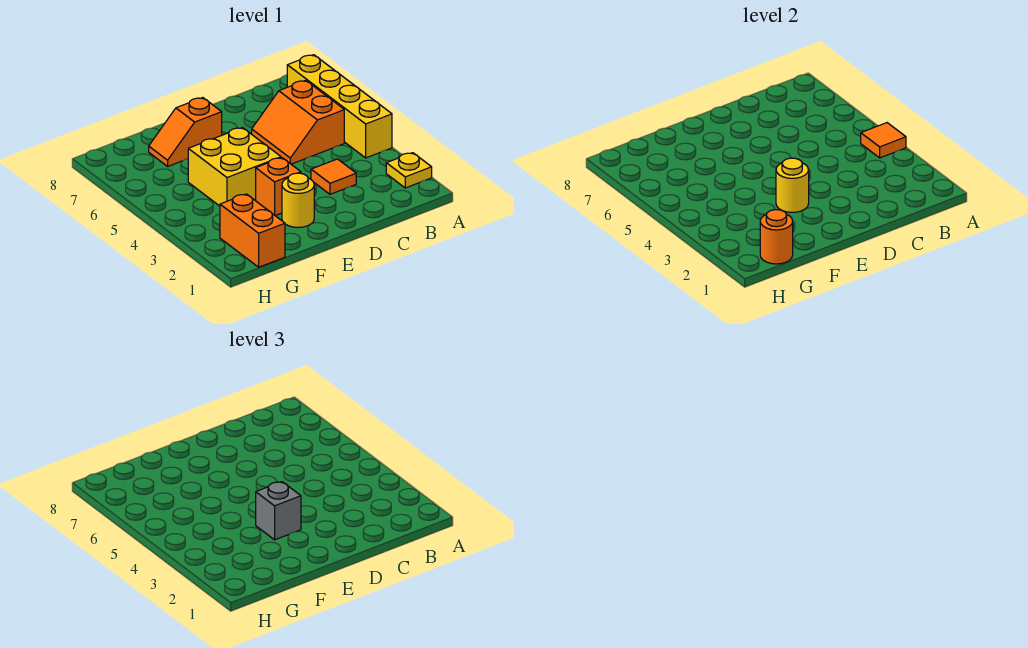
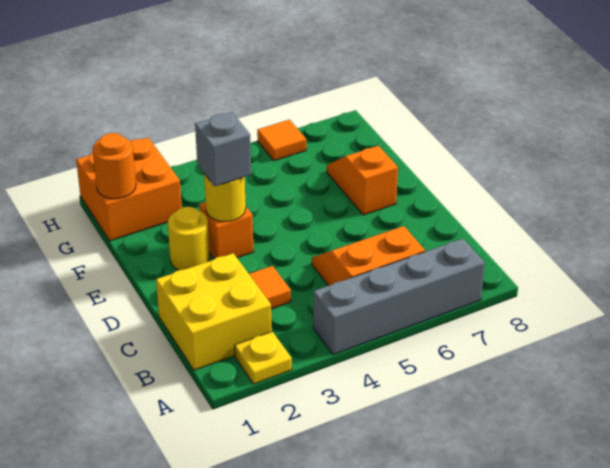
yellow 1x4 brick [287,55,392,158] -> grey 1x4 brick [313,239,485,355]
orange 1x1 tile [861,123,906,158] -> orange 1x1 tile moved to [257,120,306,161]
yellow 2x2 brick [188,128,281,206] -> yellow 2x2 brick moved to [156,253,272,370]
orange 1x2 brick [220,194,285,267] -> orange 2x2 brick [76,138,182,241]

